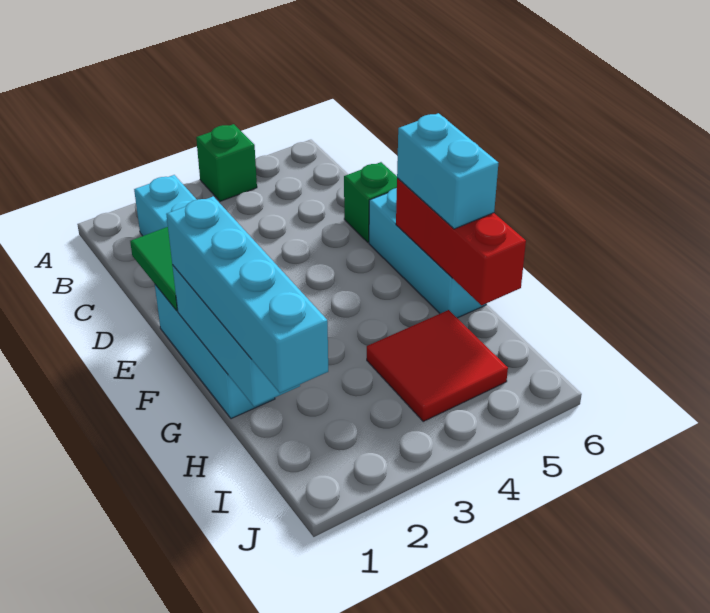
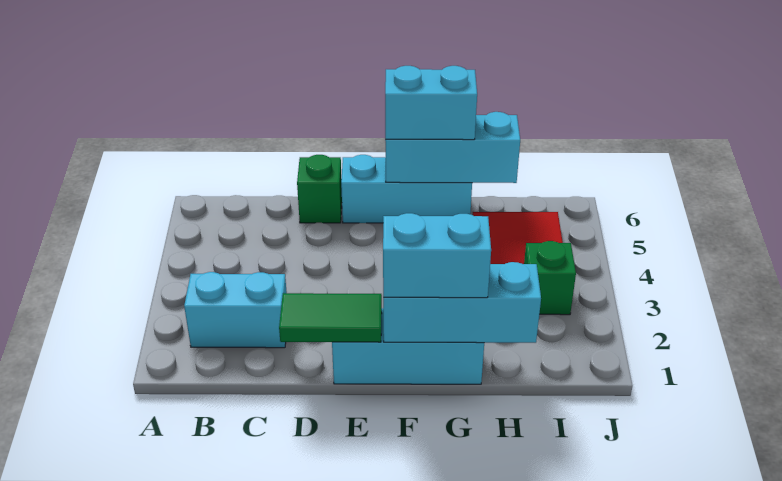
green 1x1 brick [196,124,257,201] -> green 1x1 brick moved to [524,241,576,315]
cyan 1x4 brick [166,196,328,393] -> cyan 1x2 brick [383,213,491,298]
red 1x3 brick [396,178,526,305] -> cyan 1x3 brick [385,112,520,183]

